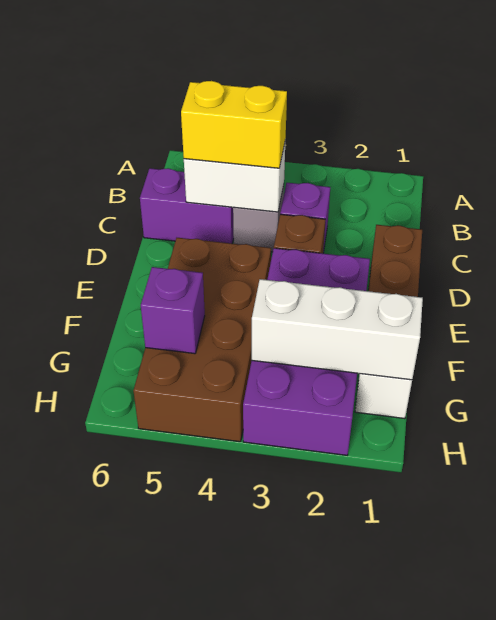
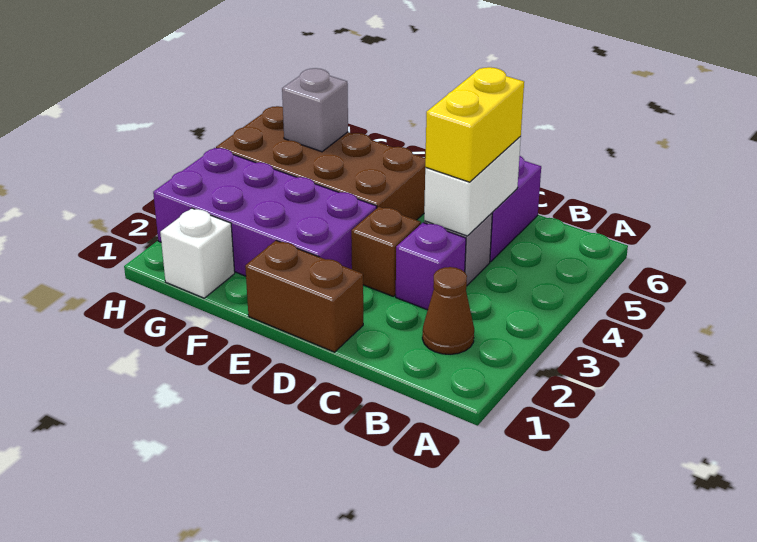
none -> brown 1x1 cone [422,267,474,354]
white 1x3 brick [252,279,423,380] -> none
purple 1x1 brick [141,267,205,354] -> grey 1x1 brick [282,68,348,152]

